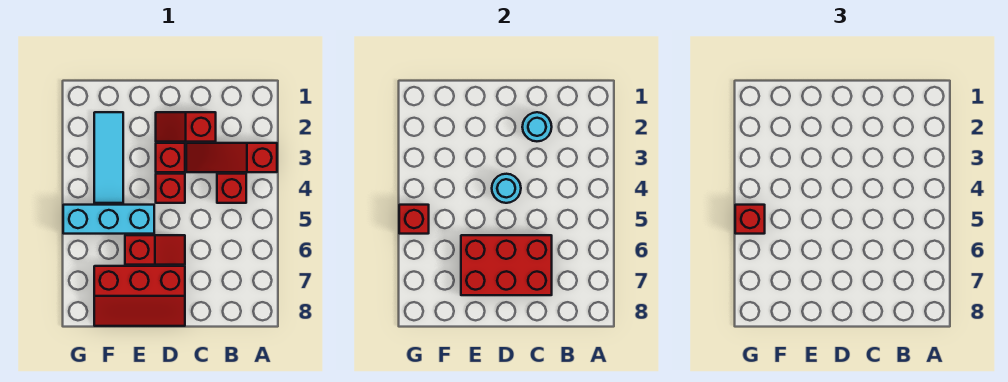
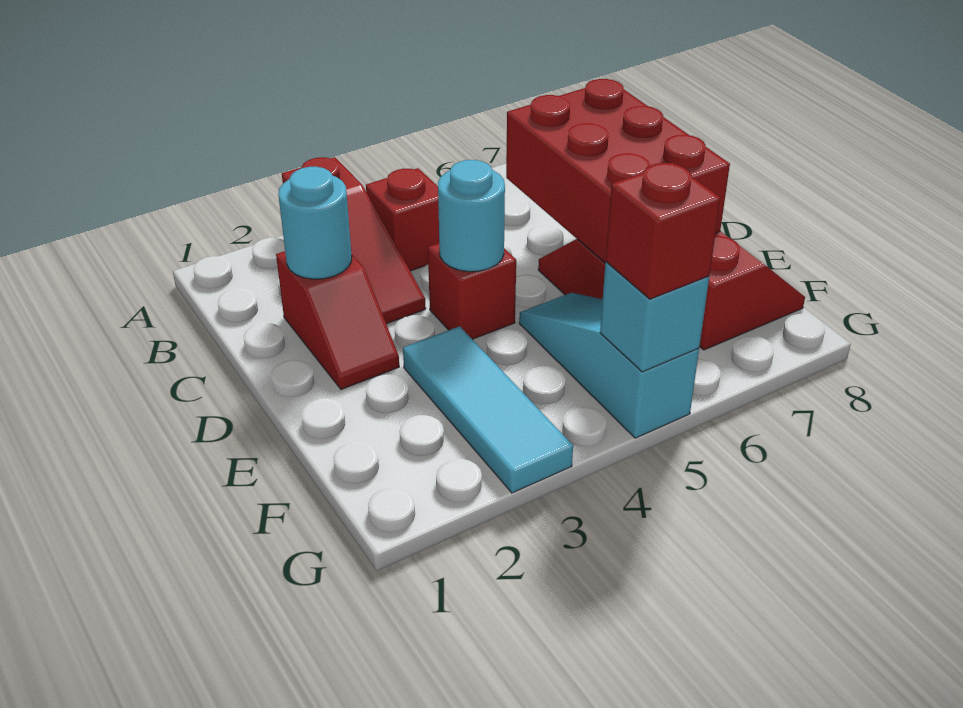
red 1x1 brick [156,143,185,172] -> none
cyan 1x3 brick [63,205,154,234] -> cyan 1x3 slope [519,293,699,438]
cyan 1x3 tile [94,112,123,203] -> cyan 1x3 tile turned to [403,326,573,493]
red 1x1 brick [399,205,429,234] -> cyan 1x1 brick [600,262,709,372]

